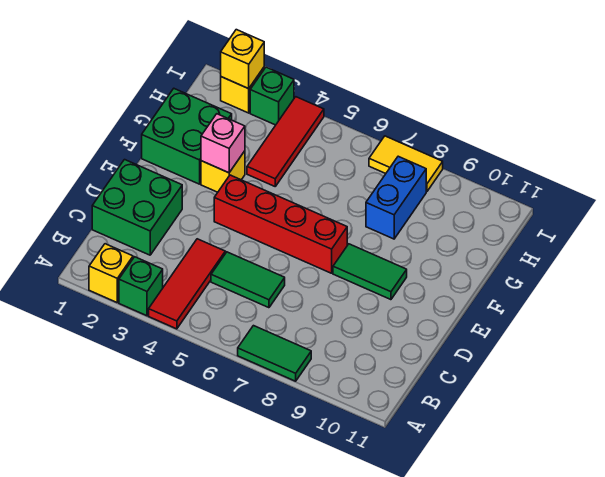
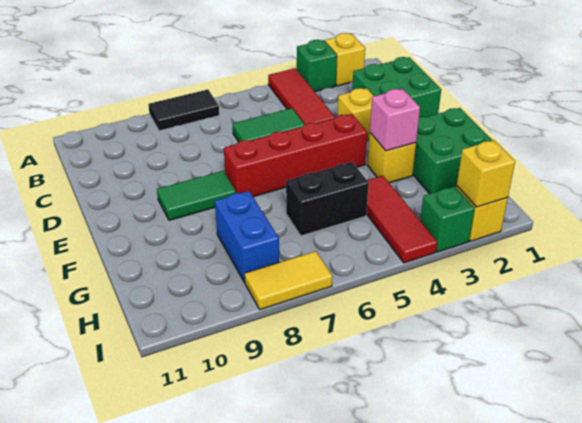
green 1x2 tile [238,326,311,381] -> black 1x2 tile [148,89,219,131]
none -> yellow 1x1 brick [338,88,374,141]
none -> black 1x2 brick [286,162,369,236]

